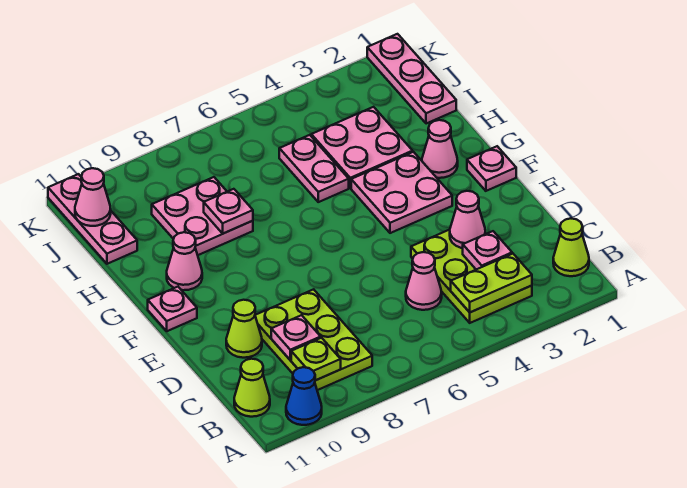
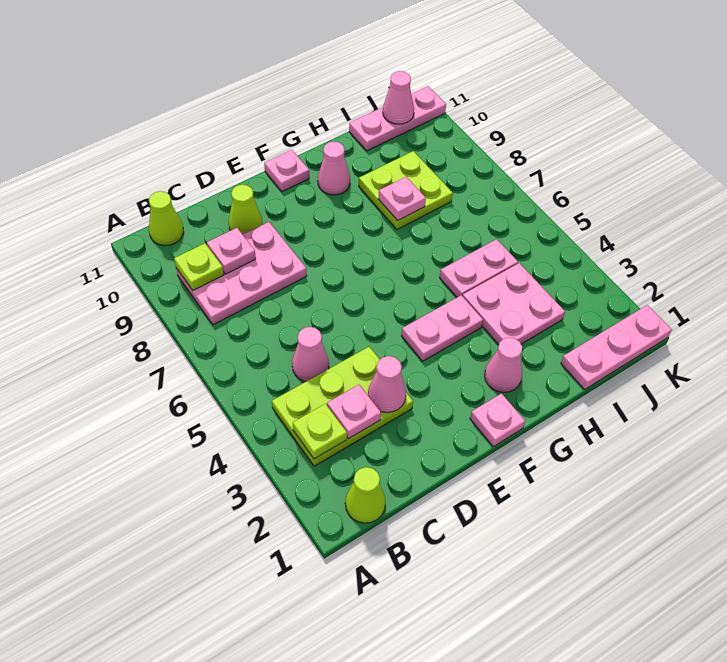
blue 1x1 cone [286,367,322,425] -> none
lime 1x2 plate [451,254,532,312] -> lime 1x1 plate [293,404,347,459]
lime 2x3 plate [255,289,372,390] -> pink 2x3 plate [176,222,307,325]
pink 2x2 plate [351,152,452,233] -> pink 1x2 plate [402,295,483,361]
pink 2x2 plate [152,177,253,255] -> lime 2x2 plate [359,151,453,229]

